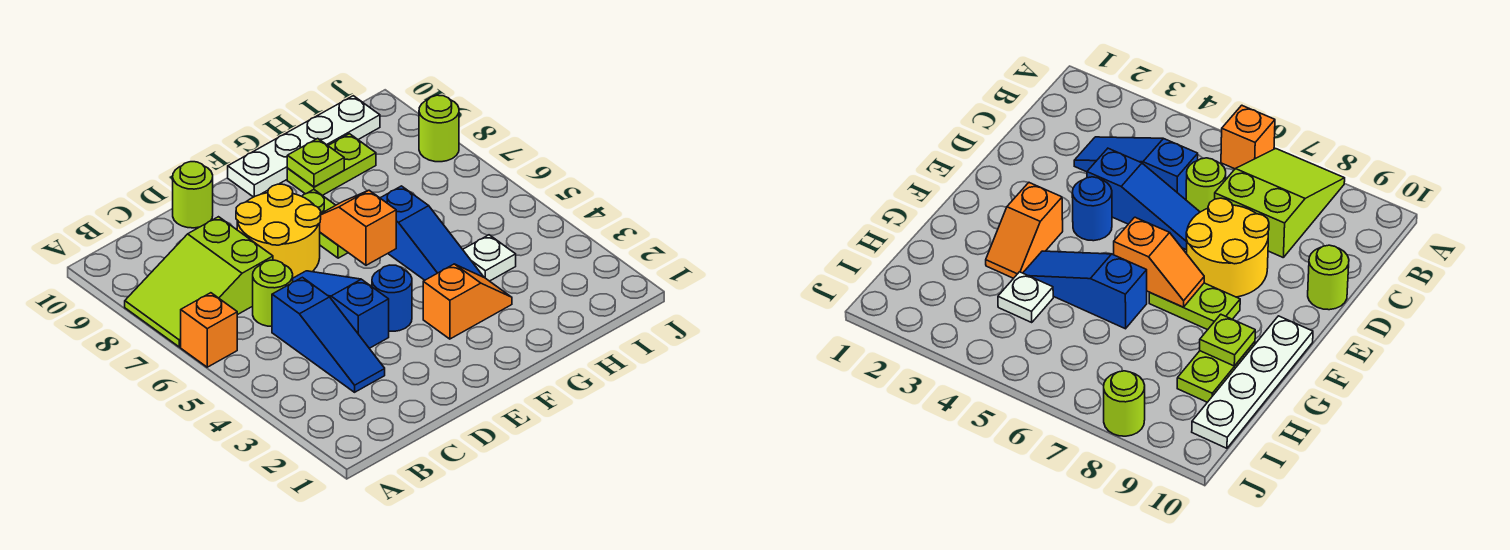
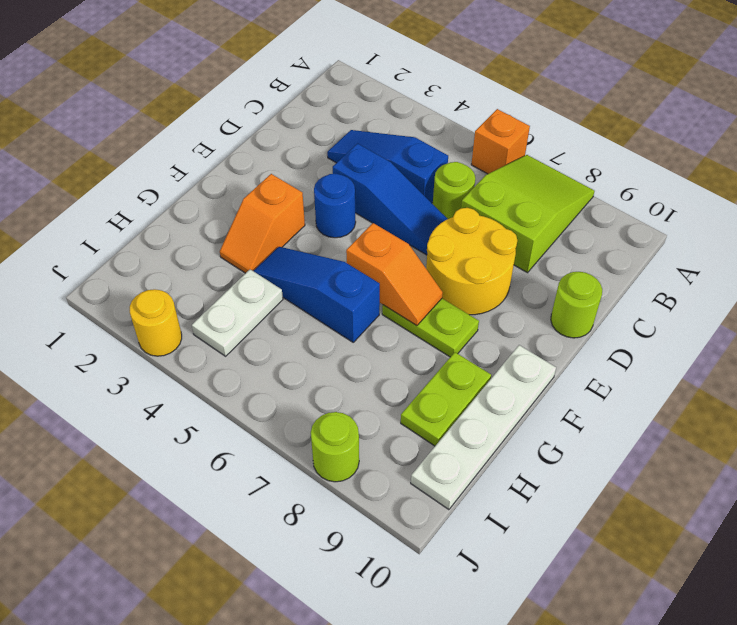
lime 1x1 plate [287,138,344,187] -> none
white 1x1 plate [463,235,516,281] -> white 1x2 plate [192,269,283,356]
none -> yellow 1x1 round brick [130,289,182,356]

